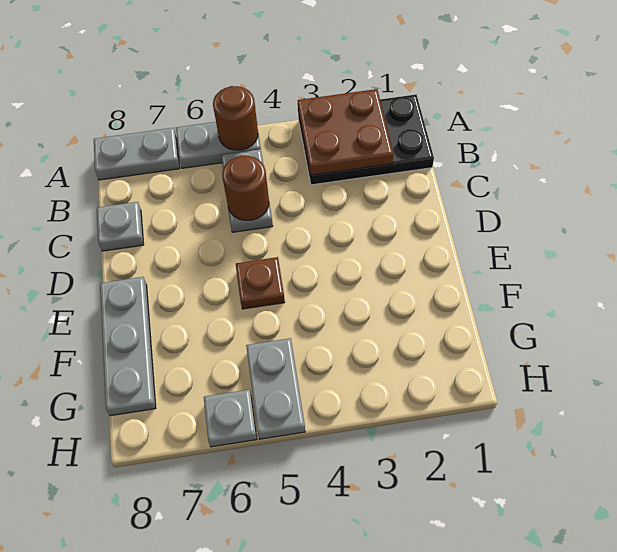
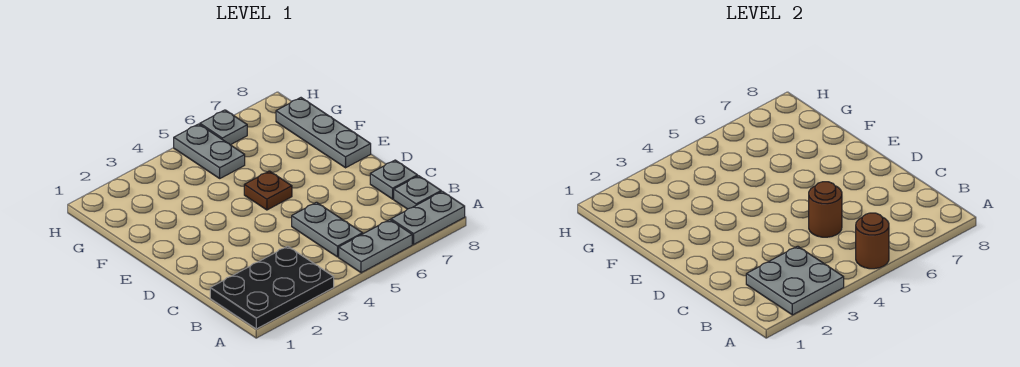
brown 2x2 plate [298,89,393,175] -> grey 2x2 plate [746,246,844,315]
none -> grey 1x1 plate [394,176,441,209]

